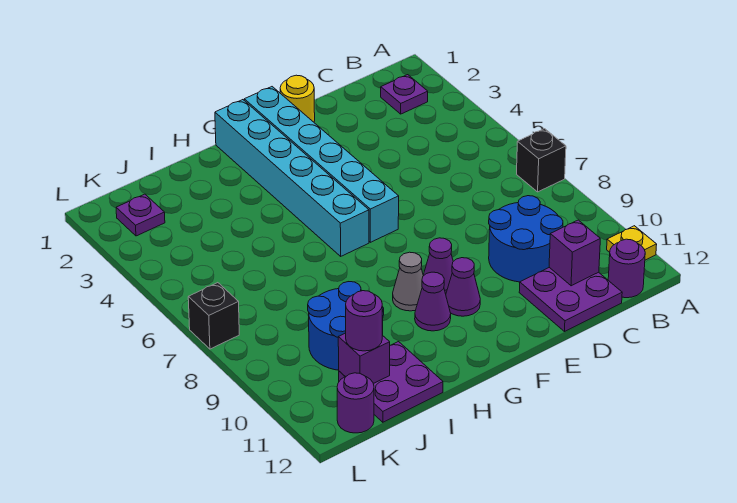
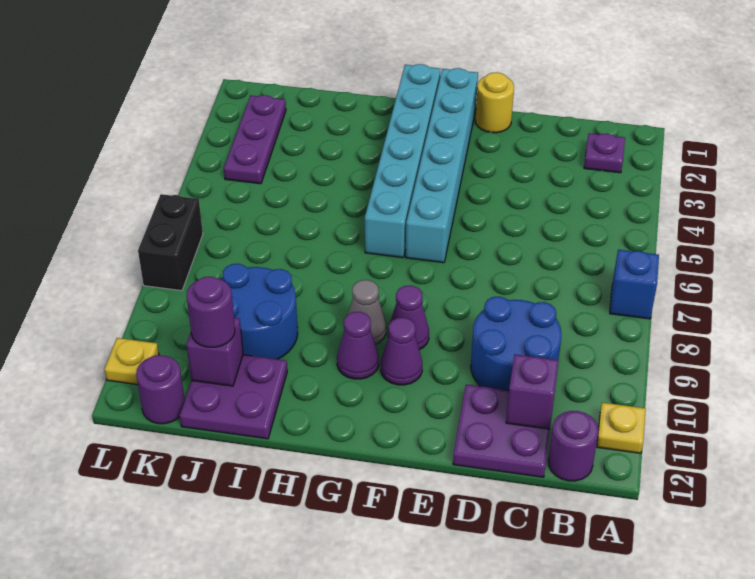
black 1x1 brick [517,129,566,192] -> blue 1x1 brick [610,250,659,319]
purple 1x1 plate [116,194,165,236] -> purple 1x3 plate [224,95,286,184]
black 1x1 brick [188,283,239,349] -> black 1x2 brick [138,194,203,291]
none -> yellow 1x1 plate [104,338,159,385]

